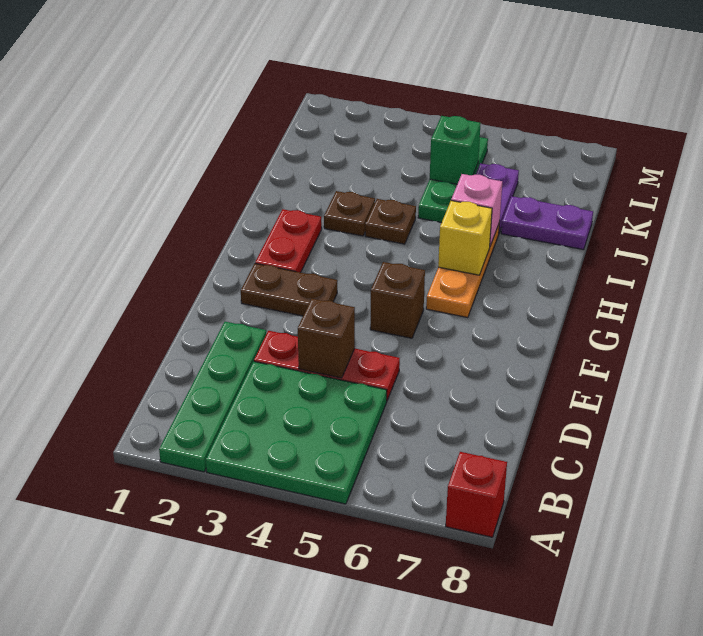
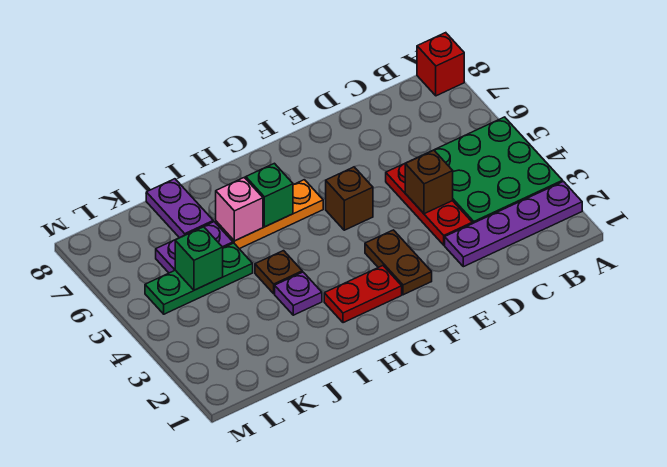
green 1x4 plate [159,322,266,472] -> purple 1x4 plate [445,182,582,267]
yellow 1x1 brick [438,201,492,275] -> green 1x1 brick [246,163,293,227]
brown 1x1 plate [324,191,375,236] -> purple 1x1 plate [275,272,322,315]

